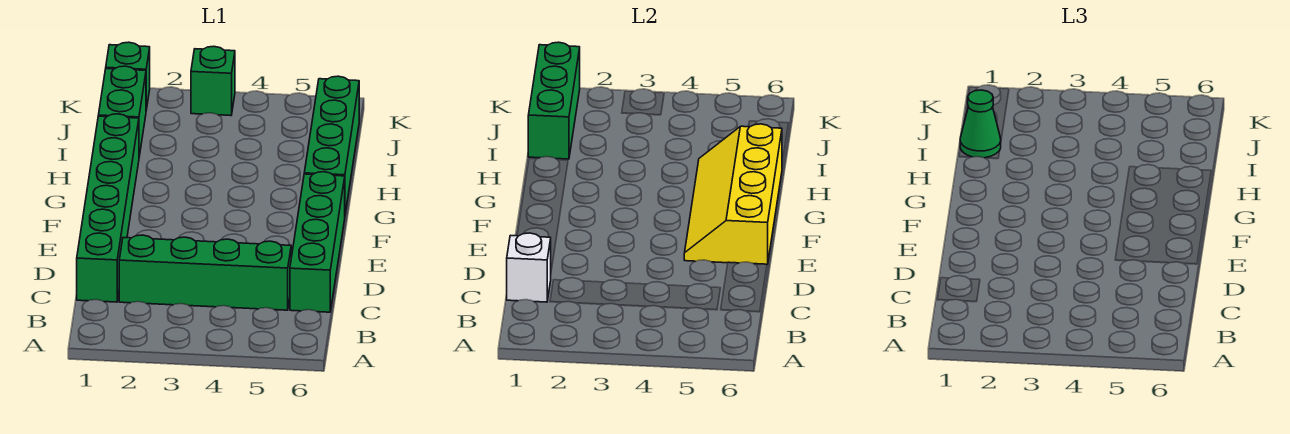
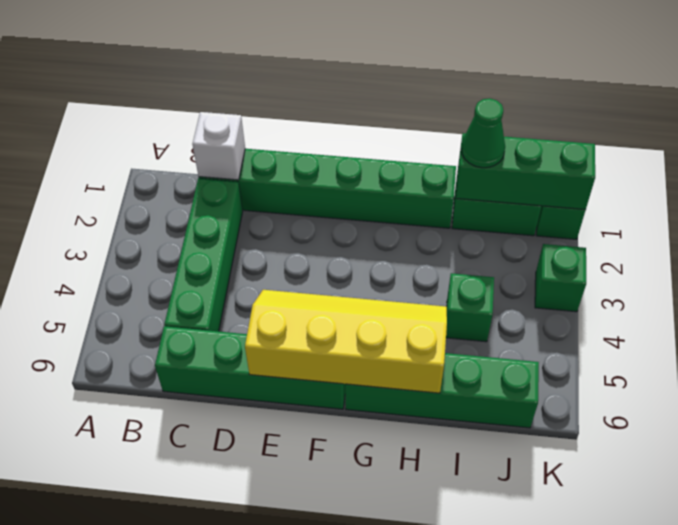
none -> green 1x1 brick [446,273,494,342]

